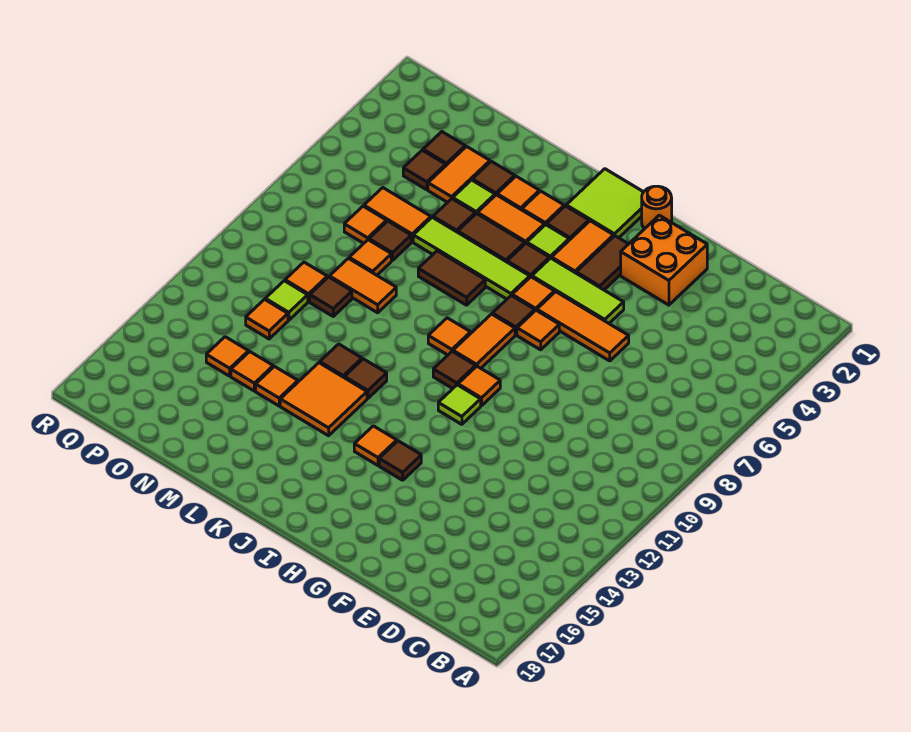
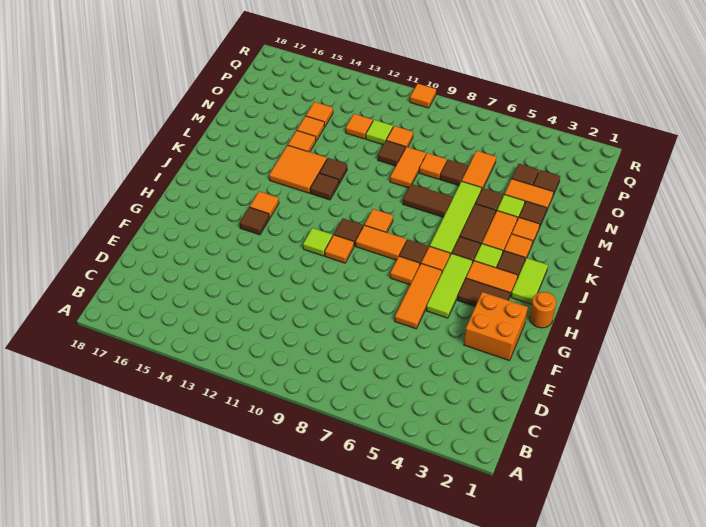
lime 2x2 tile [566,169,643,238] -> lime 1x2 tile [511,258,548,304]
brown 1x2 tile [418,251,485,305] -> brown 1x2 tile turned to [403,184,452,217]
orange 1x1 tile [344,206,386,243] -> orange 1x1 tile moved to [410,84,436,108]

